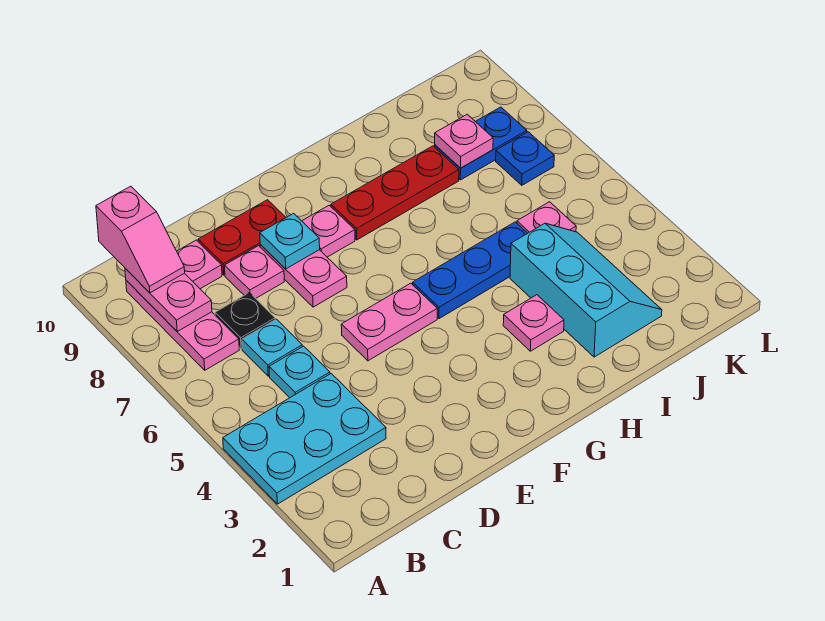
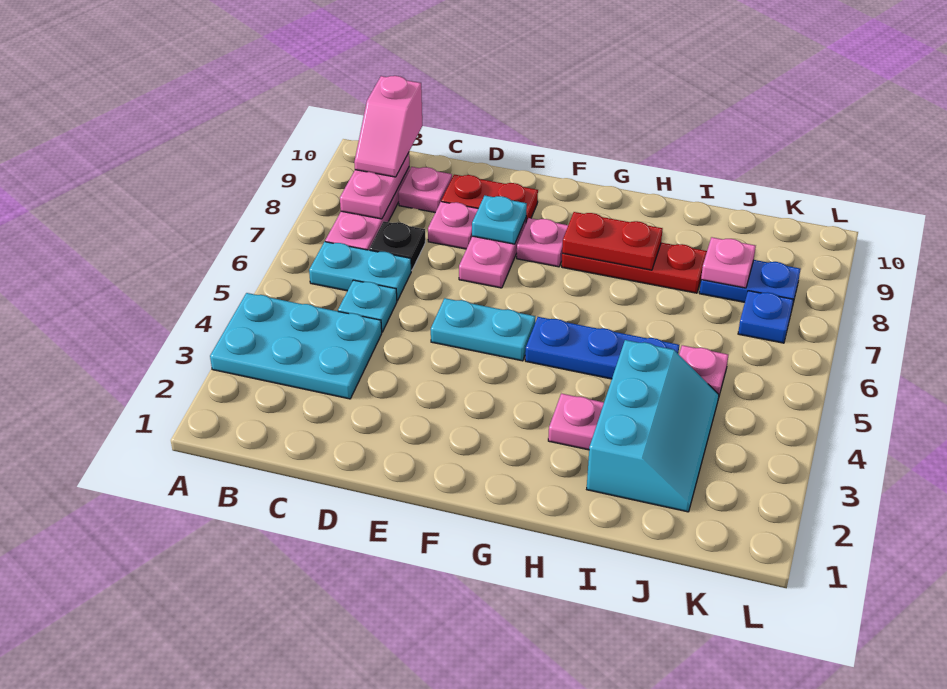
cyan 1x1 plate [242,319,302,376] -> cyan 1x2 plate [309,242,411,301]
pink 1x2 plate [341,283,437,361] -> cyan 1x2 plate [431,298,535,361]
none -> red 1x2 plate [562,212,663,270]

